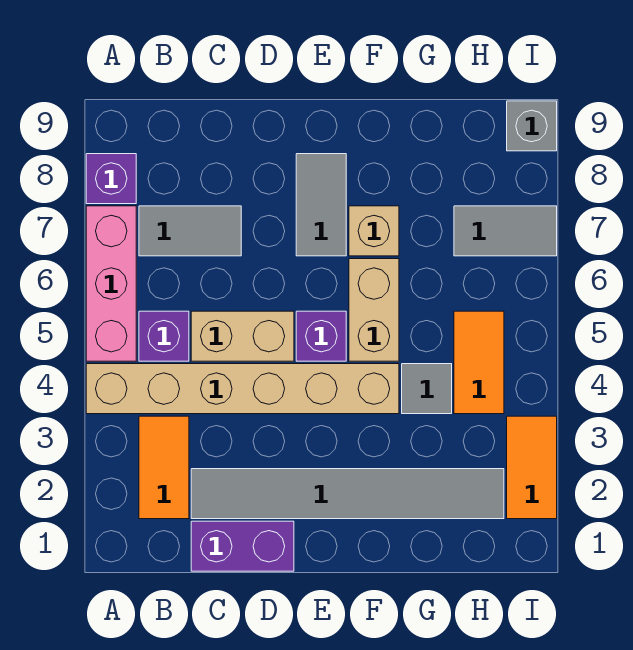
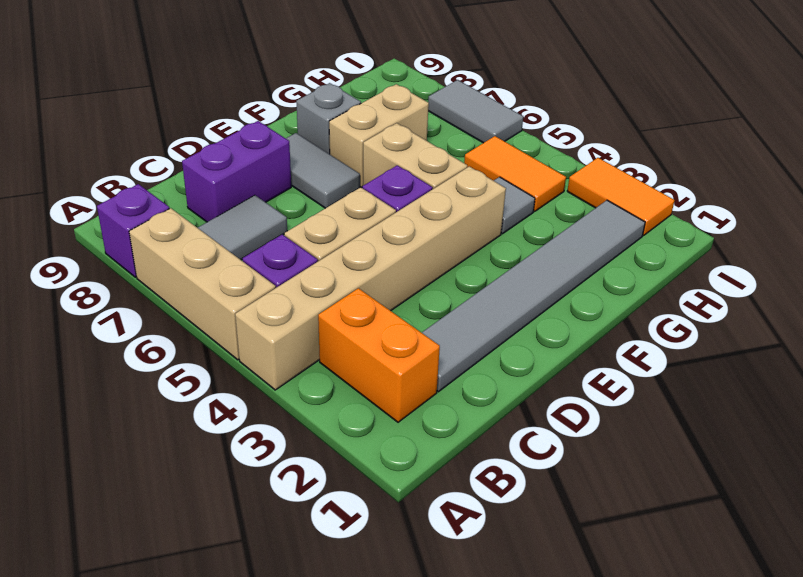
pink 1x3 brick [86,206,136,361] -> tan 1x3 brick [129,208,276,360]
orange 1x2 tile [139,416,189,519] -> orange 1x2 brick [318,288,440,422]
purple 1x2 brick [191,521,294,571] -> purple 1x2 brick moved to [182,121,291,222]
tan 1x1 brick [349,206,399,256] -> tan 1x2 brick [329,84,429,188]
grey 1x2 tile [454,206,557,256] -> grey 1x2 tile turned to [428,80,523,143]
grey 1x1 brick [507,101,557,151] -> grey 1x1 brick moved to [296,83,361,154]

